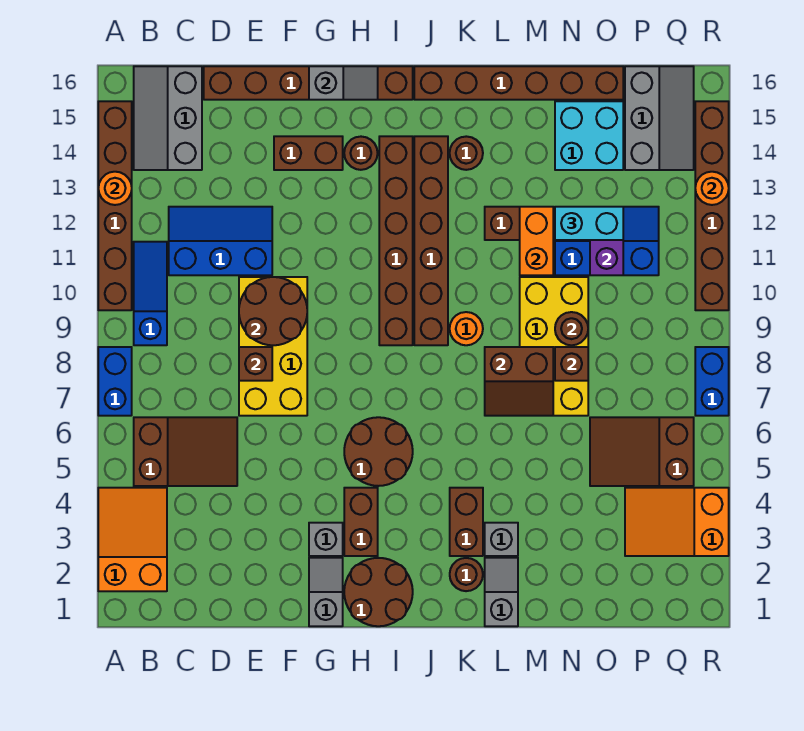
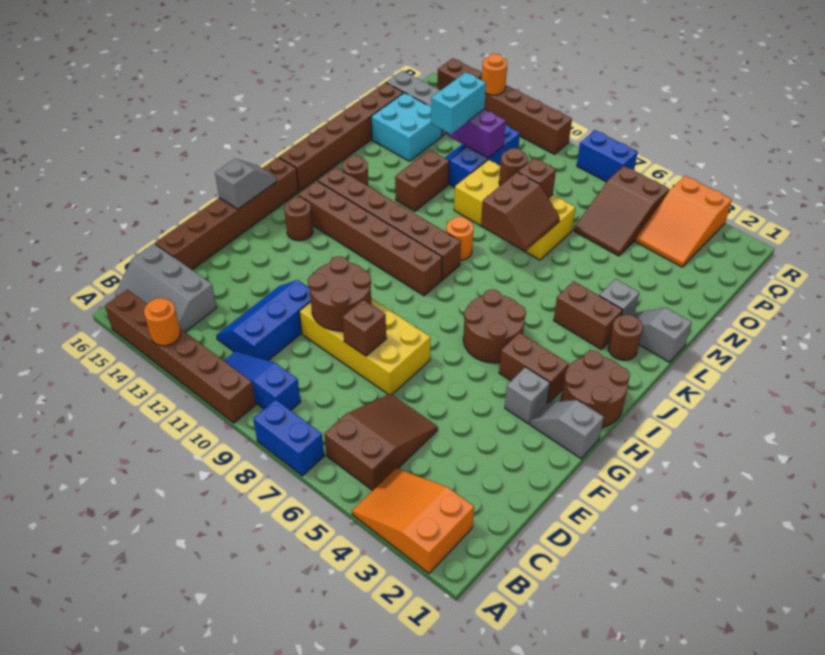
brown 1x2 brick [274,136,343,170] -> none
orange 1x2 brick [520,207,553,275] -> none

